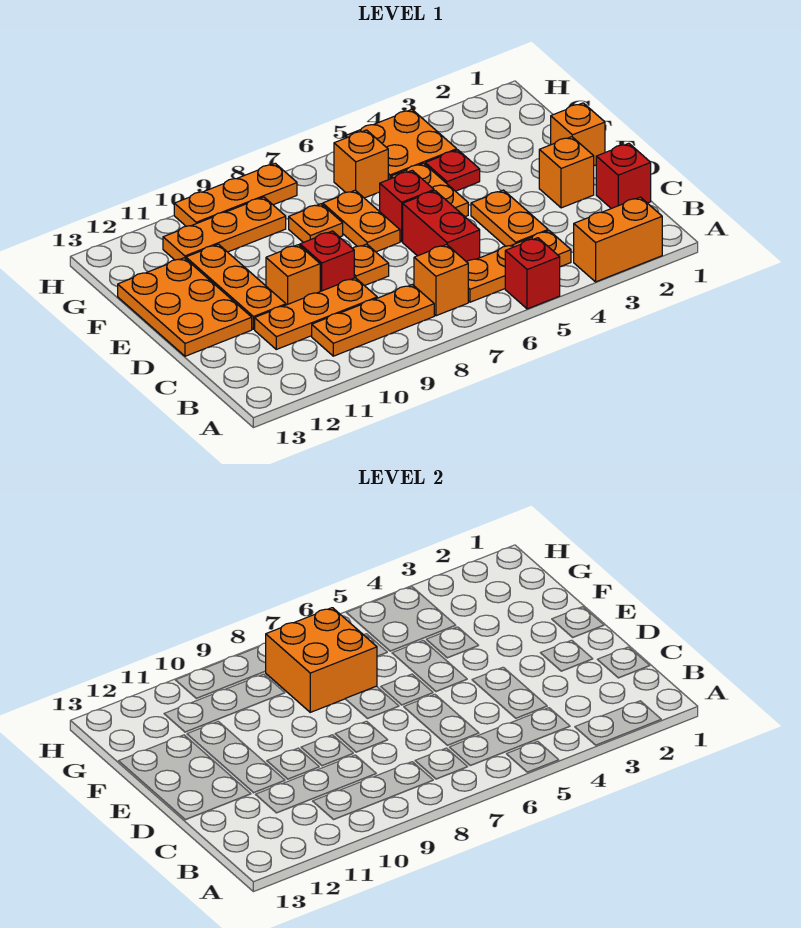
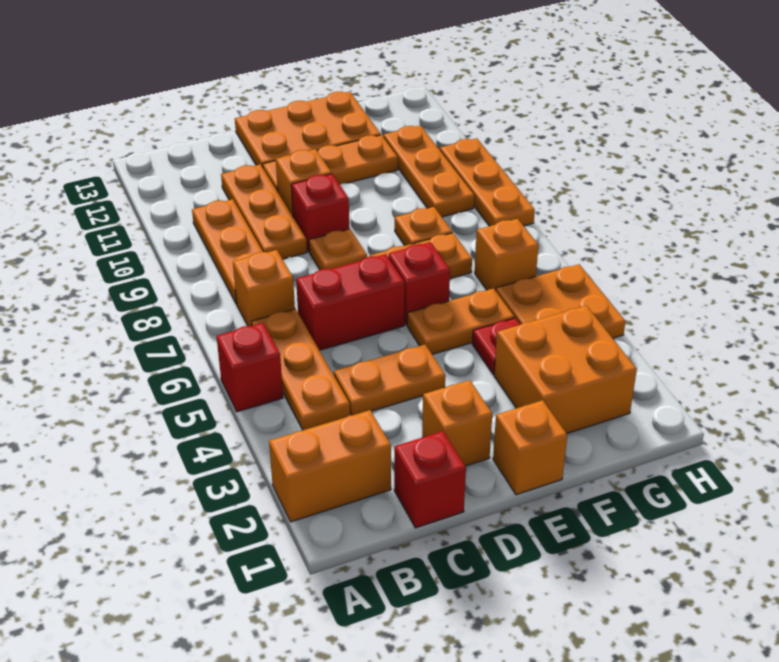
orange 1x2 brick [574,197,662,282] -> orange 1x2 brick turned to [269,410,391,522]
orange 2x2 brick [266,608,377,712] -> orange 2x2 brick moved to [494,306,637,433]

